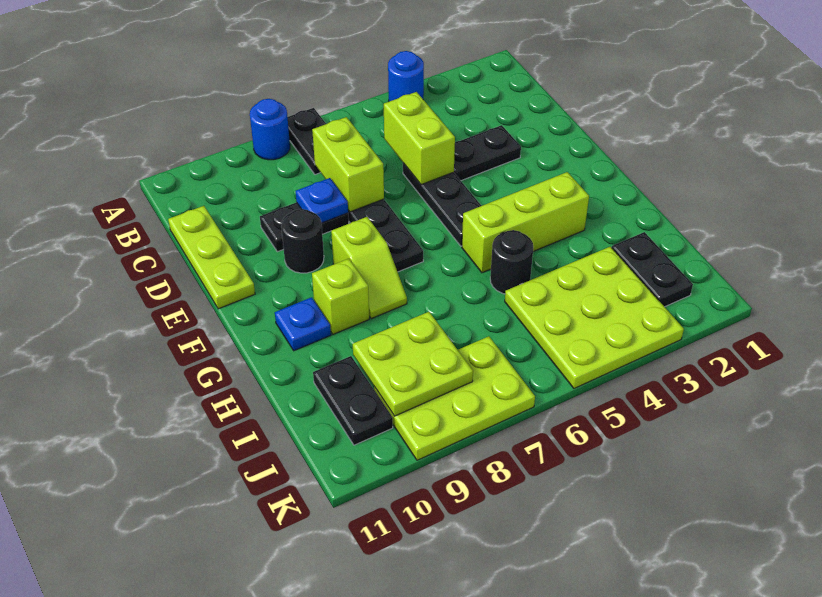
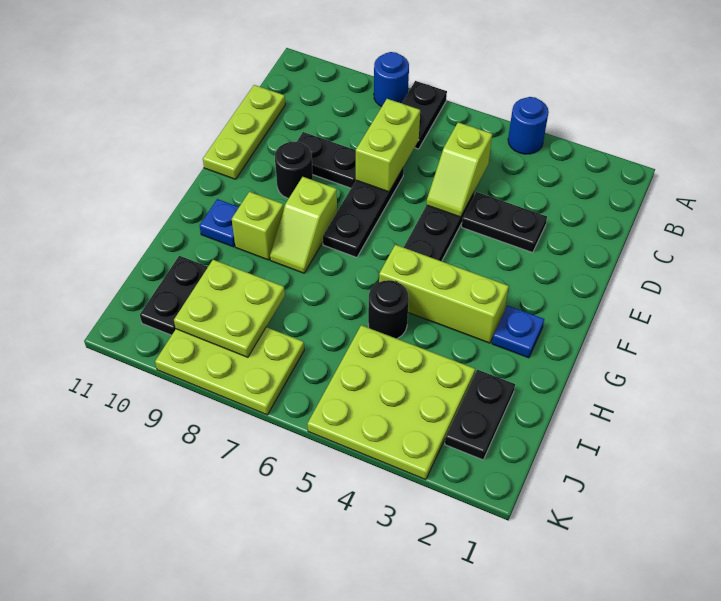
lime 1x2 brick [384,92,455,185] -> lime 1x2 slope [426,122,492,217]
blue 1x1 plate [295,178,348,223] -> blue 1x1 plate moved to [492,306,544,358]

